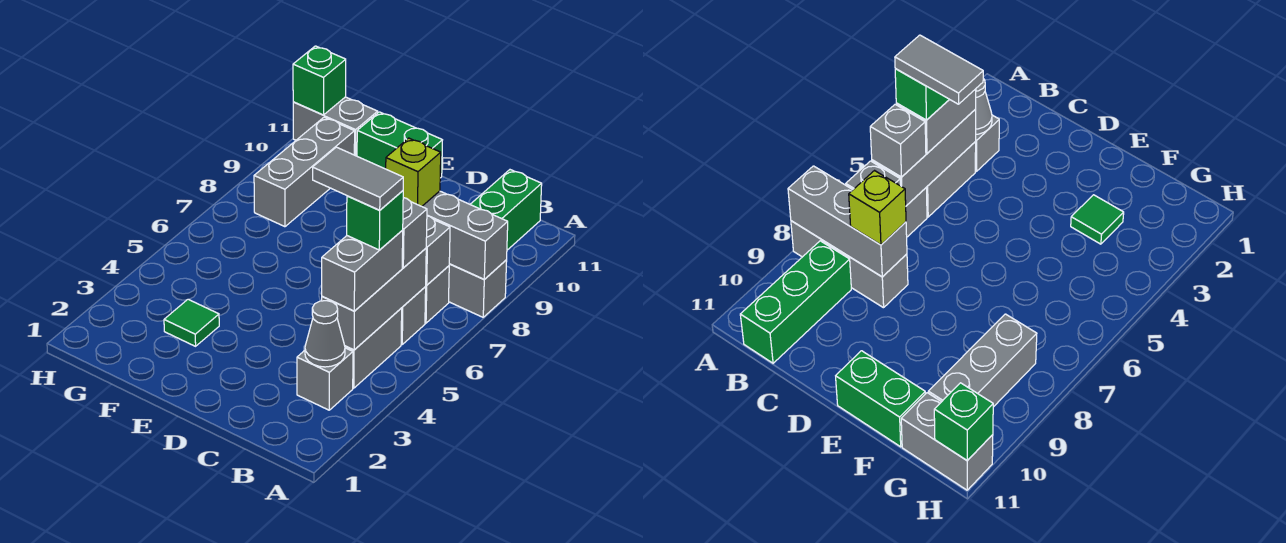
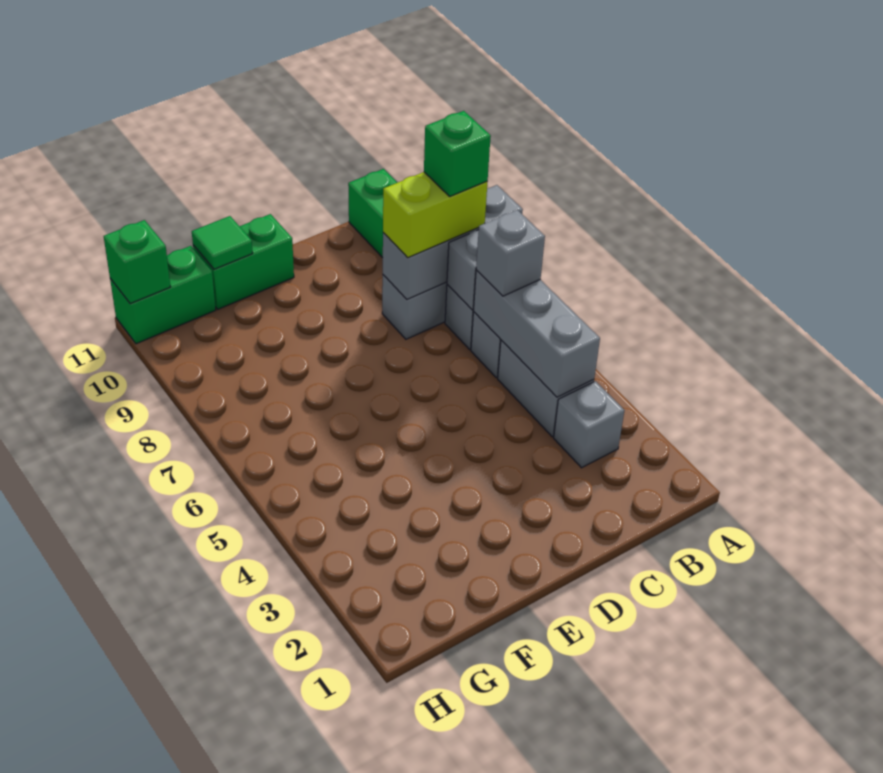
grey 1x1 cone [305,301,345,367] -> none
grey 1x2 brick [322,230,403,311] -> none
green 1x1 brick [347,191,403,250] -> green 1x1 brick moved to [424,111,491,196]
grey 1x2 tile [313,147,403,210] -> none
lime 1x1 brick [386,138,441,206] -> lime 1x2 brick [383,172,487,258]
green 1x1 tile [164,299,219,346] -> green 1x1 tile moved to [192,216,253,269]
grey 1x3 brick [254,117,355,227] -> none
grey 1x2 brick [293,97,378,156] -> green 1x2 brick [110,246,216,344]

